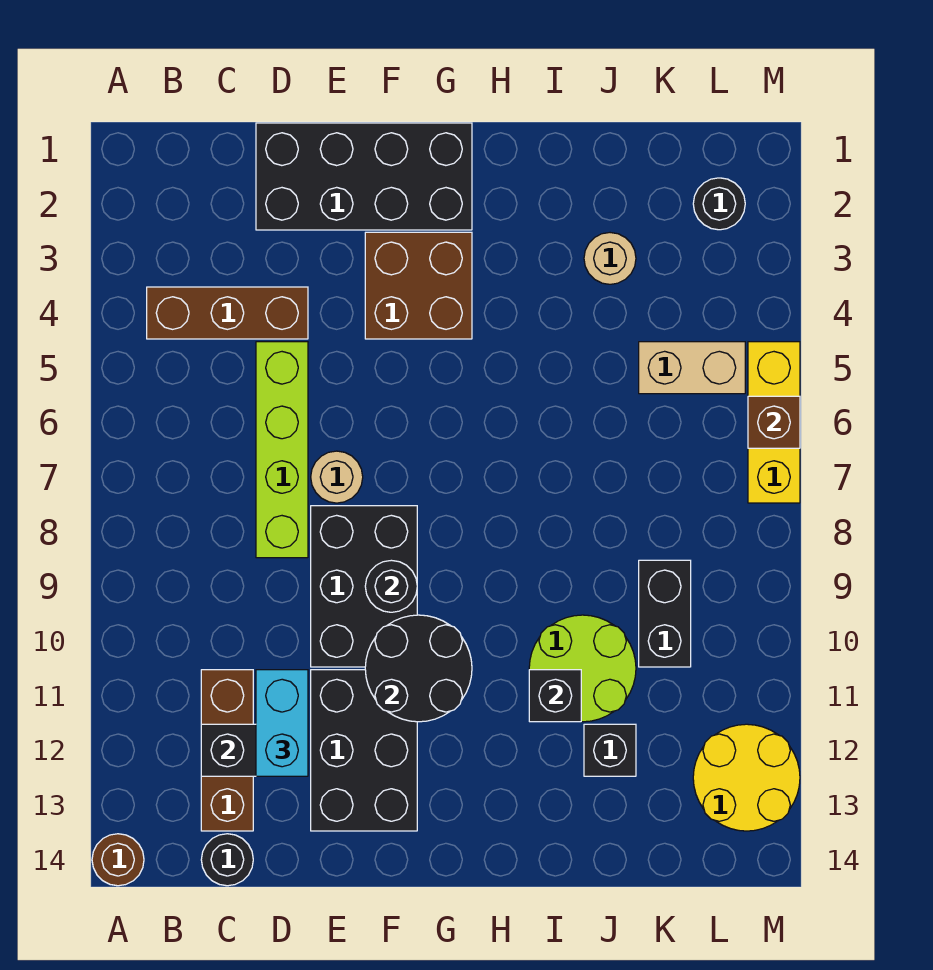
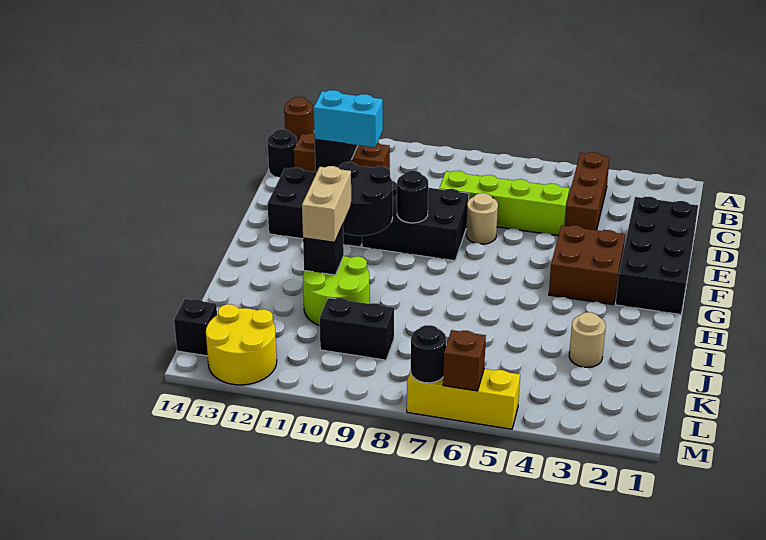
black 1x1 brick [584,724,636,776] -> black 1x1 brick moved to [174,299,217,356]
tan 1x2 brick [639,342,745,394] -> tan 1x2 brick moved to [302,166,351,242]
black 1x1 round brick [693,178,745,230] -> black 1x1 round brick moved to [411,325,446,383]

